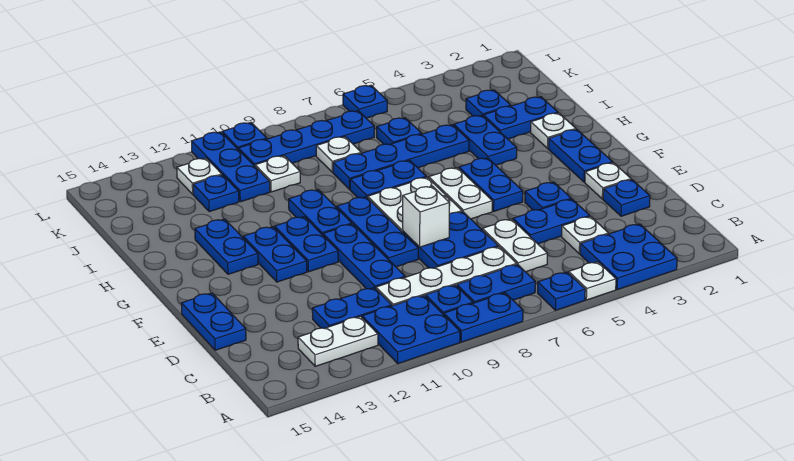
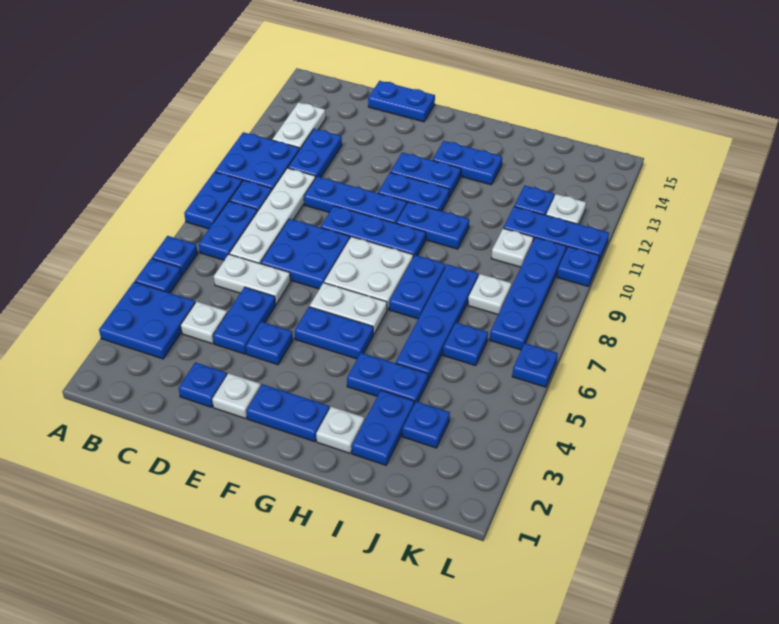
white 1x1 plate [569,262,616,300] -> blue 1x1 plate [135,259,182,293]
white 1x1 brick [403,186,449,247] -> none

